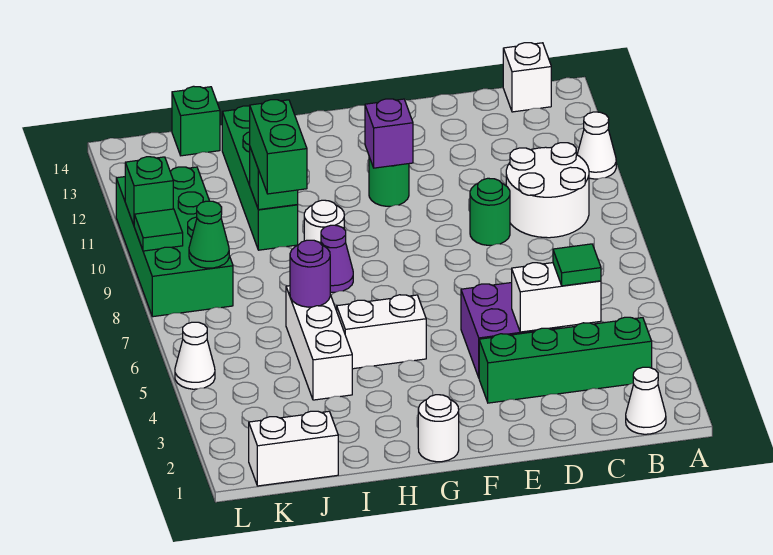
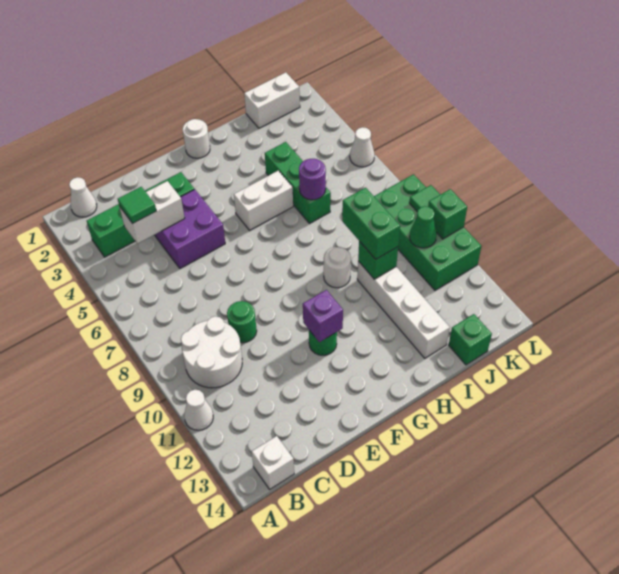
purple 1x1 cone [321,225,353,292] -> none
white 1x3 brick [286,286,352,400] -> green 1x3 brick [265,142,331,224]
green 1x4 brick [222,106,298,250] -> white 1x4 brick [357,261,450,358]
green 1x1 cone [189,201,229,268] -> green 1x1 cone moved to [409,206,437,248]

